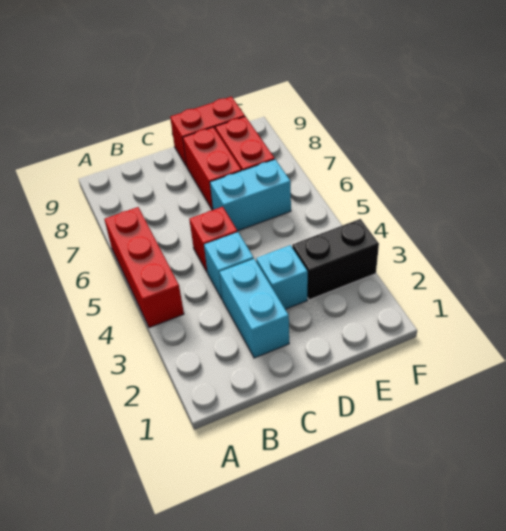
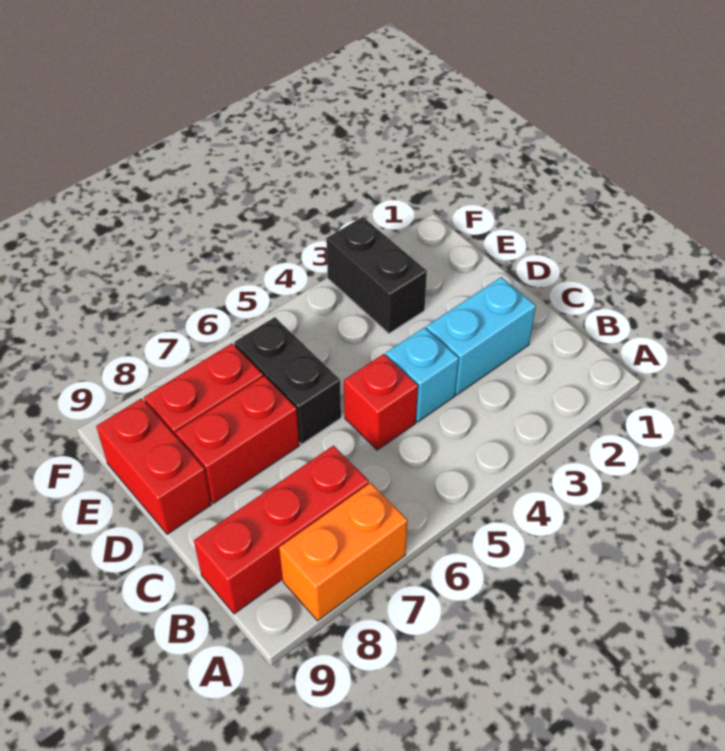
red 1x3 brick [104,207,184,328] -> red 1x3 brick moved to [194,446,369,614]
none -> orange 1x2 brick [279,483,407,621]
cyan 1x1 brick [256,245,308,309] -> none
cyan 1x2 brick [210,159,291,231] -> black 1x2 brick [234,317,341,444]

